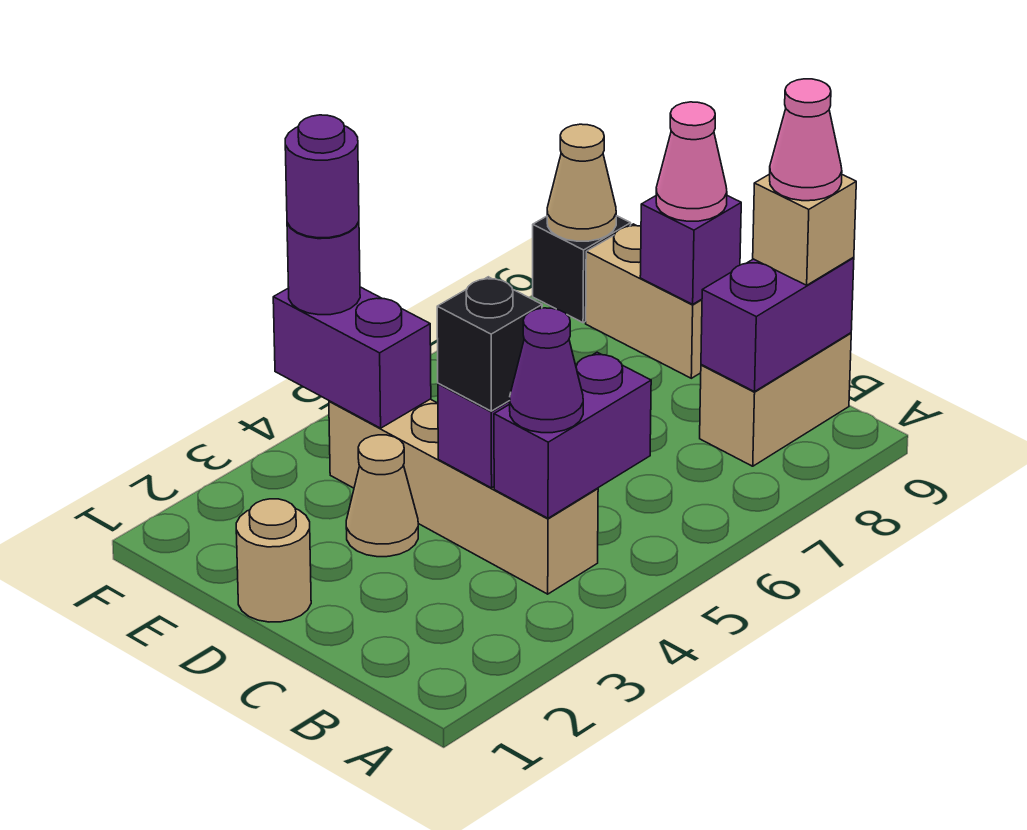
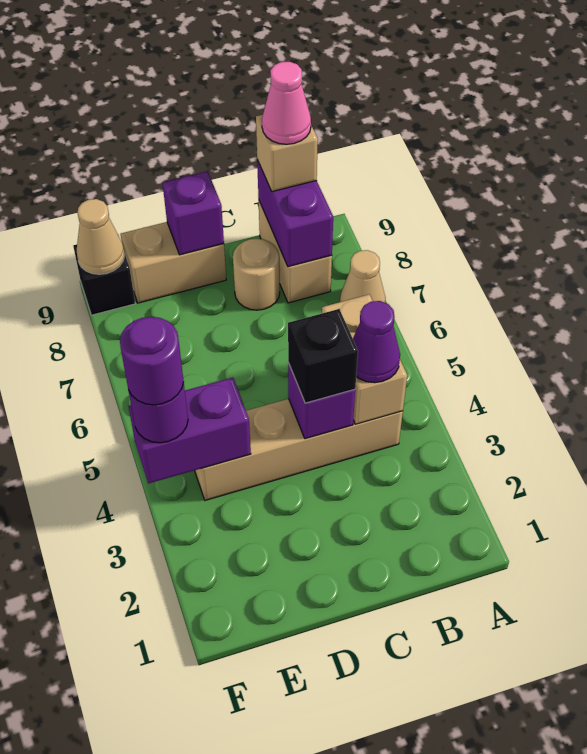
purple 1x2 brick [494,352,651,518] -> tan 1x2 brick [322,294,407,424]
tan 1x1 round brick [236,499,311,622] -> tan 1x1 round brick moved to [233,239,280,310]
tan 1x1 cone [346,435,418,557] -> tan 1x1 cone moved to [340,250,385,303]
pink 1x1 cone [656,102,727,221] -> none

